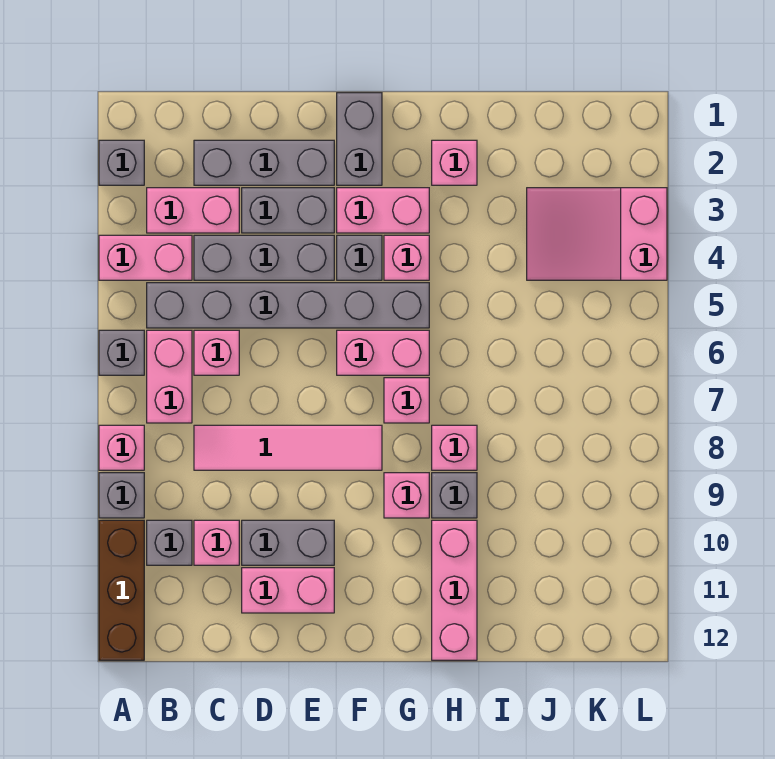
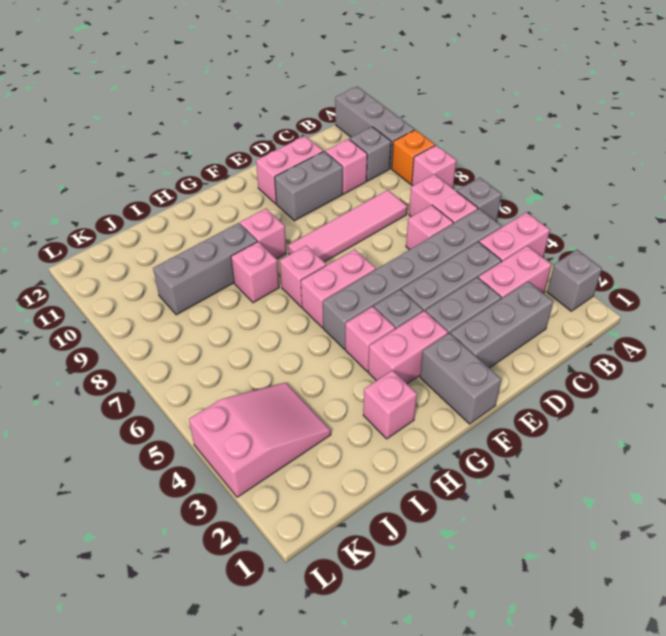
grey 1x1 brick [99,473,144,518] -> orange 1x1 brick [392,130,435,184]
brown 1x3 brick [99,520,144,660] -> grey 1x3 brick [335,87,414,168]
grey 1x1 brick [432,473,477,518] -> grey 1x3 brick [153,223,257,315]
pink 1x3 brick [432,520,477,660] -> none

